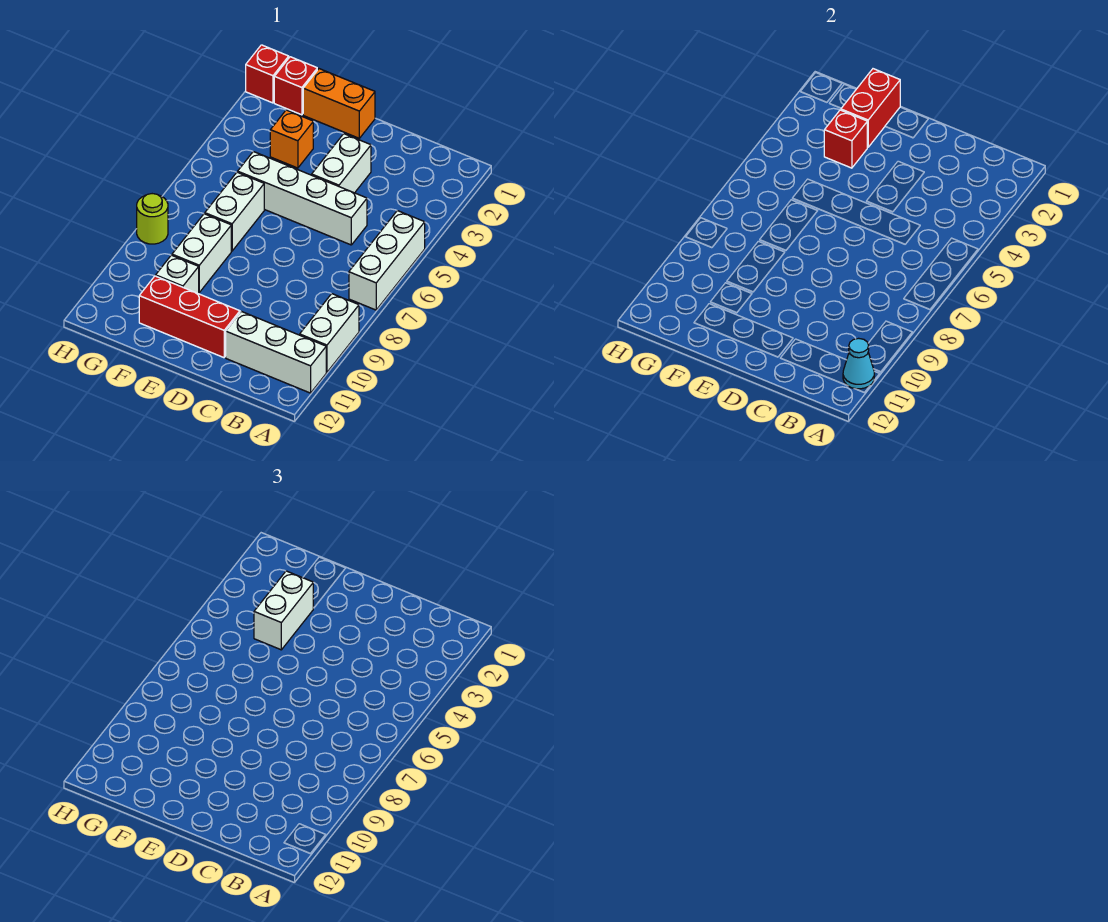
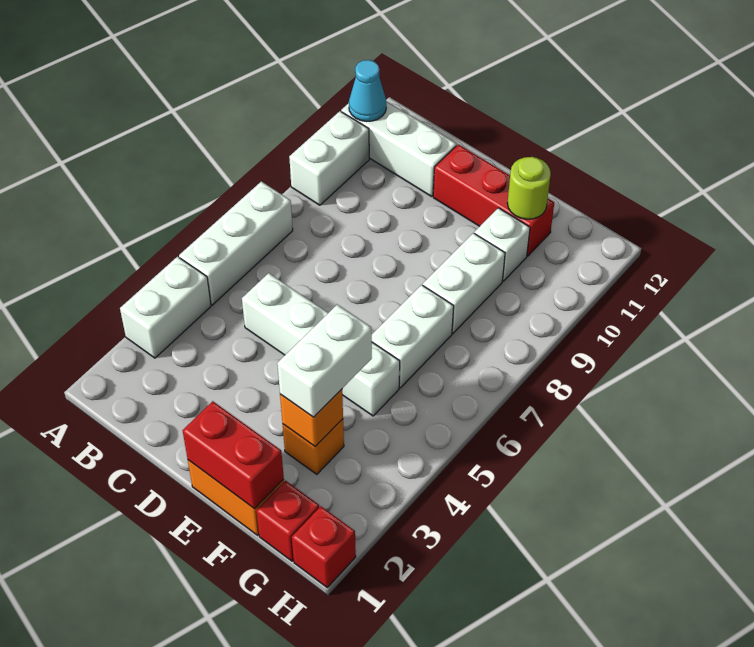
white 1x2 brick [312,134,371,193] -> white 1x2 brick moved to [120,257,211,358]
red 1x2 brick [841,69,900,147] -> red 1x2 brick turned to [183,401,284,509]
red 1x1 brick [824,110,867,168] -> orange 1x1 brick [280,389,343,447]
lime 1x1 round brick [137,194,168,244] -> lime 1x1 round brick moved to [507,157,551,219]

